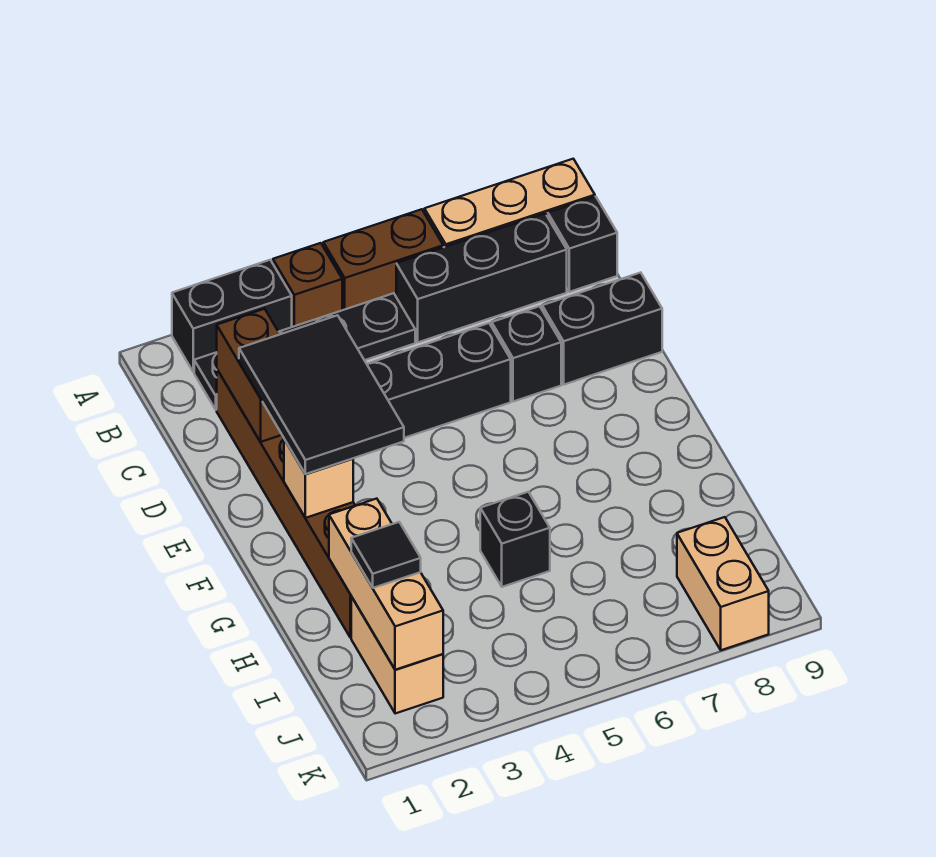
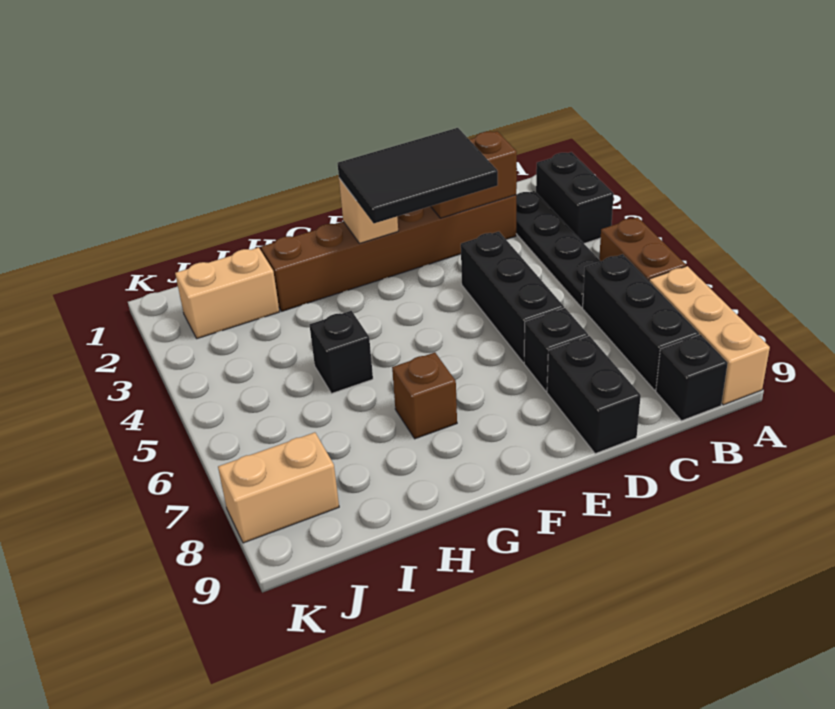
brown 1x1 brick [273,243,342,327] -> brown 1x1 brick moved to [392,352,457,439]
tan 1x3 brick [329,499,443,670] -> none
black 1x1 tile [351,522,421,588] -> none

